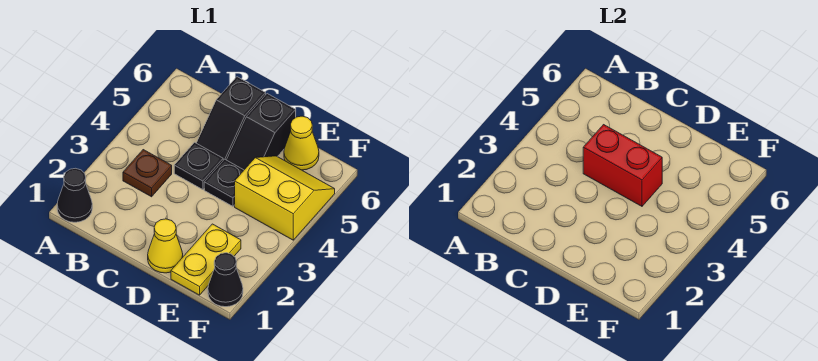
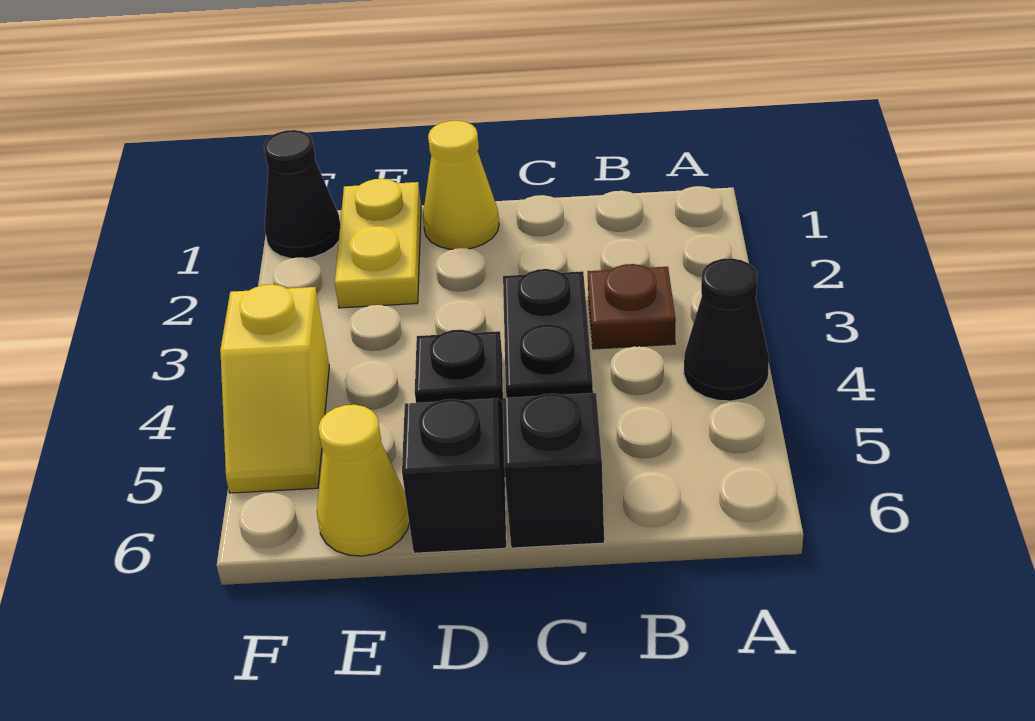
black 1x1 cone [57,168,92,222] -> black 1x1 cone moved to [684,258,769,401]
black 1x1 plate [174,142,223,190] -> black 1x2 plate [503,269,593,398]
red 1x2 brick [583,125,662,206] -> none
yellow 2x2 slope [235,156,335,240] -> yellow 1x2 slope [220,284,329,493]

